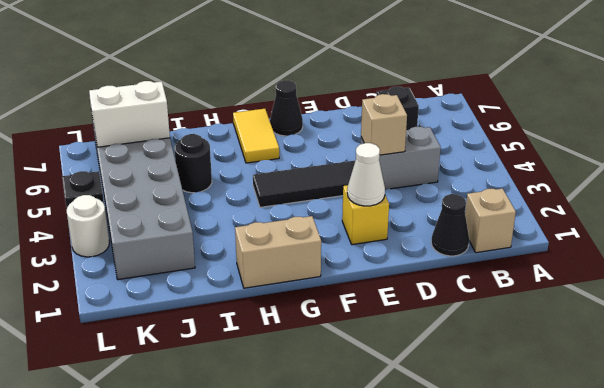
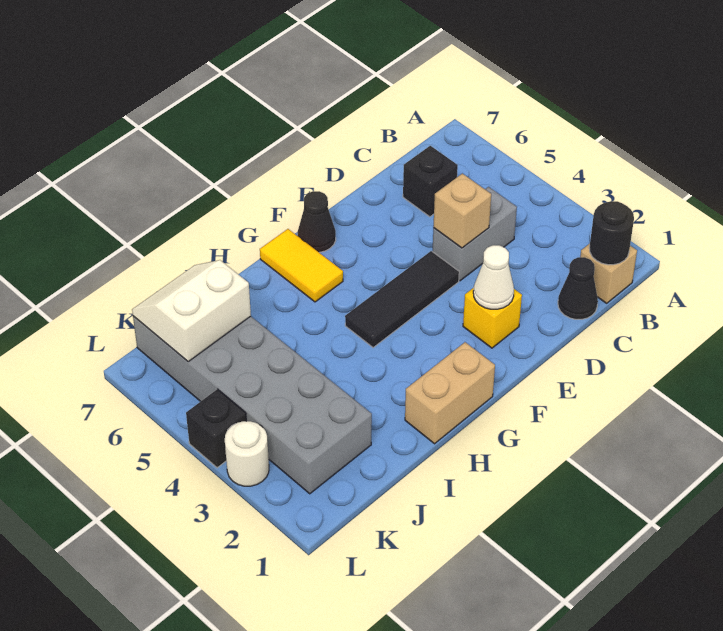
black 1x1 round brick [174,134,212,193] -> black 1x1 round brick moved to [589,201,634,265]

